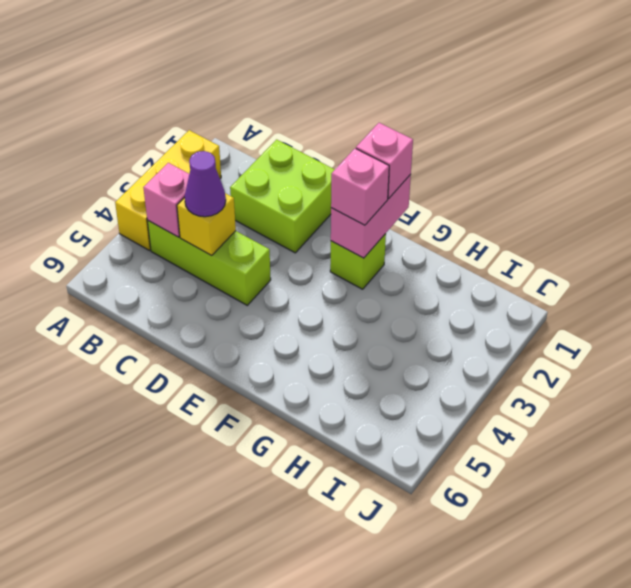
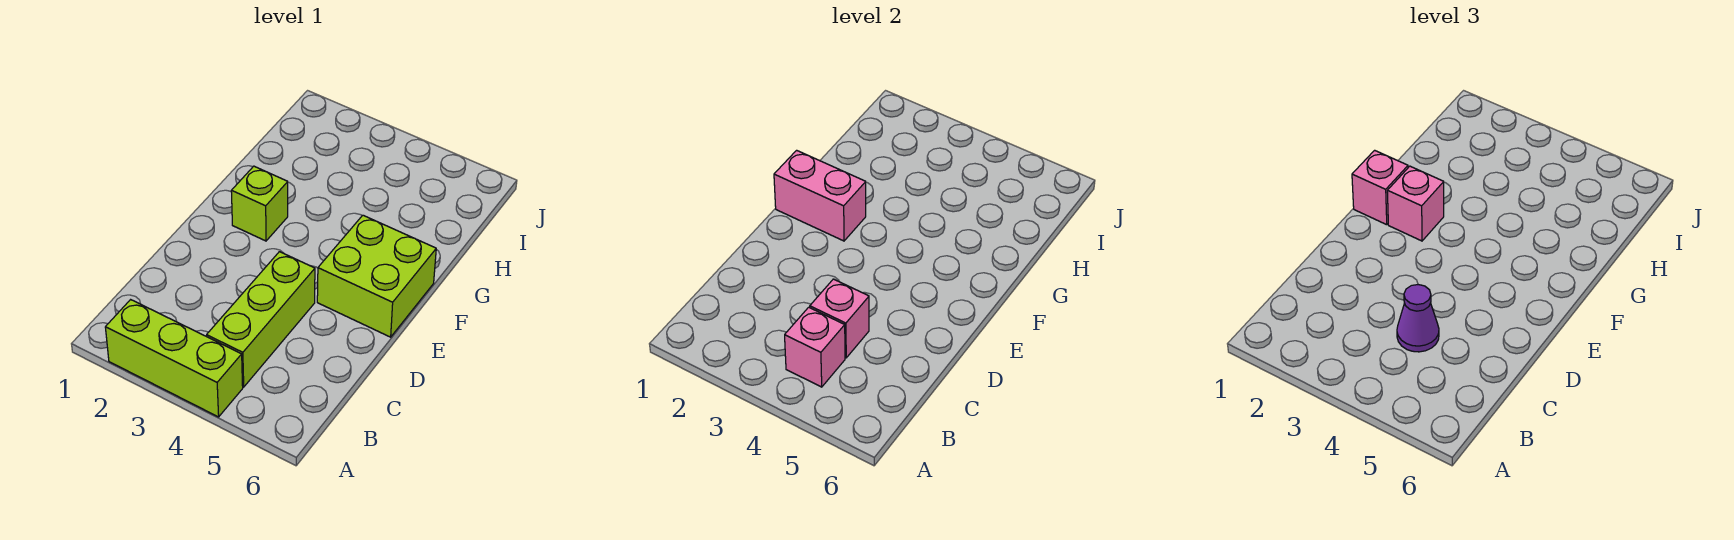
yellow 1x3 brick [115,130,221,250] -> lime 1x3 brick [105,300,243,417]
lime 2x2 brick [230,140,335,253] -> lime 2x2 brick moved to [317,215,436,337]
yellow 1x1 brick [177,193,236,255] -> pink 1x1 brick [810,279,869,358]

